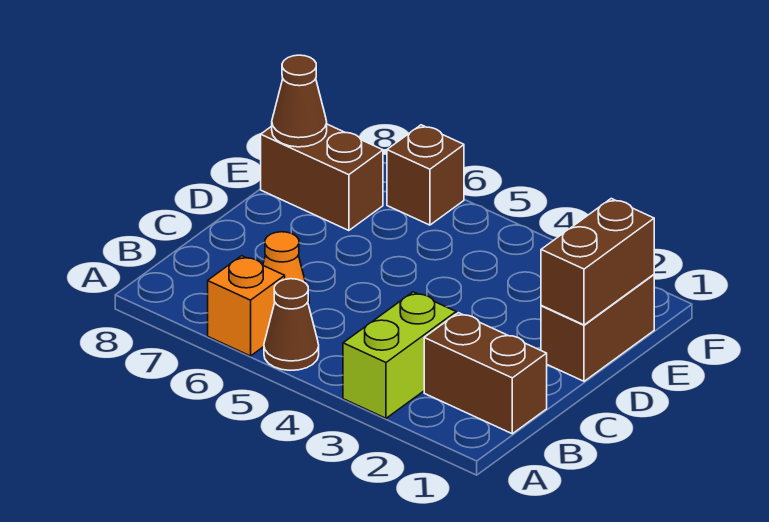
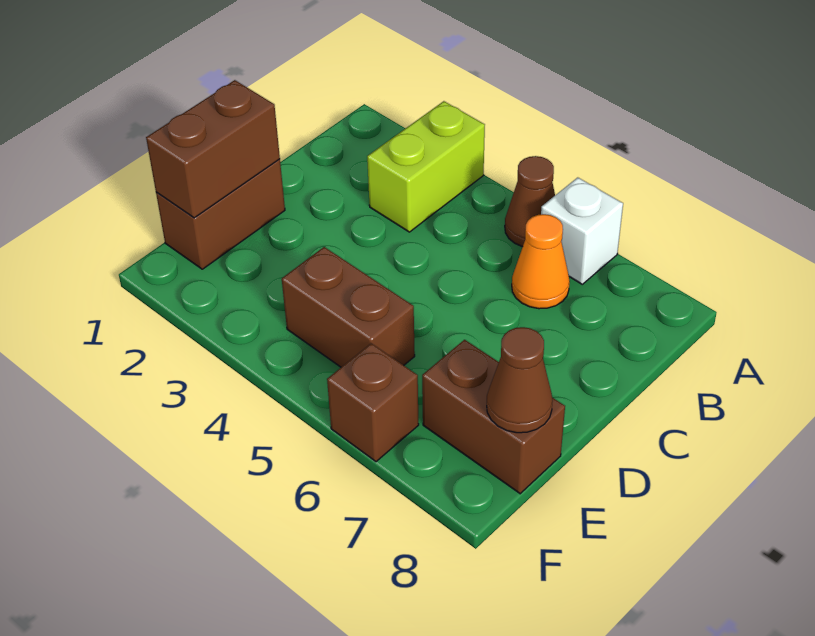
orange 1x1 brick [208,256,285,356] -> white 1x1 brick [541,178,623,284]
brown 1x2 brick [424,313,547,434] -> brown 1x2 brick moved to [282,247,415,367]

